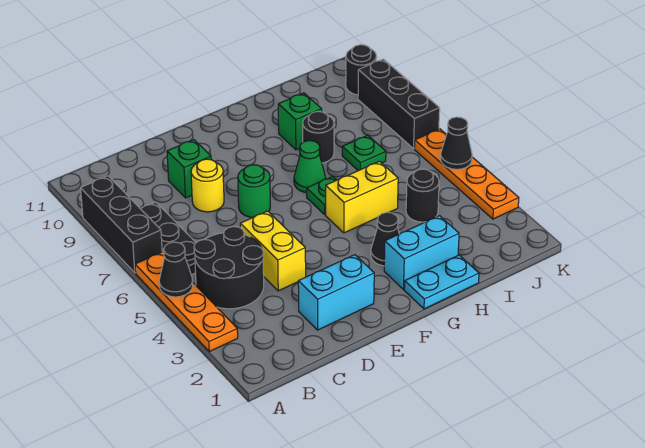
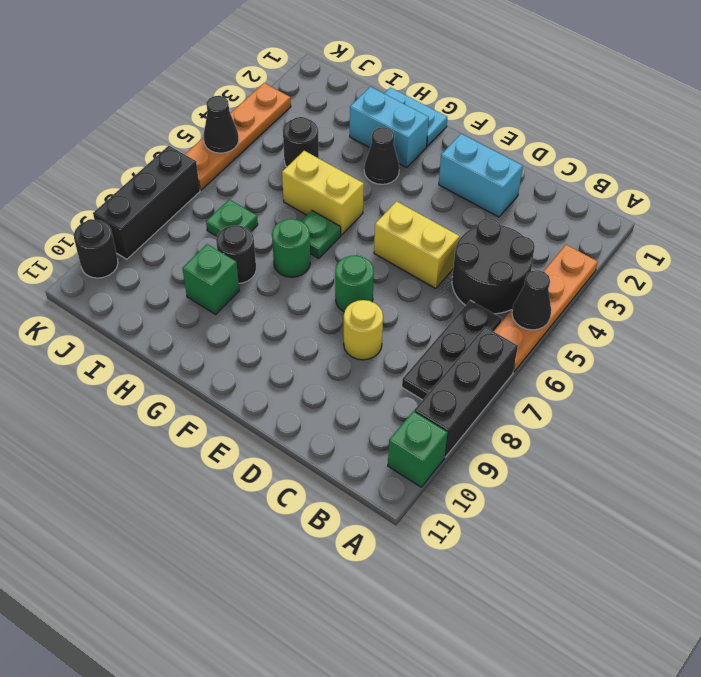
yellow 1x2 brick [240,211,306,291] -> yellow 1x2 brick turned to [374,201,460,288]
green 1x1 brick [167,140,211,198] -> green 1x1 brick moved to [388,411,447,487]
green 1x1 cone [294,141,326,193] -> green 1x1 round brick [272,219,310,277]

